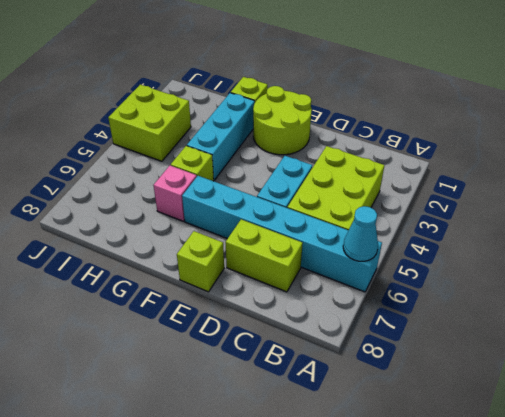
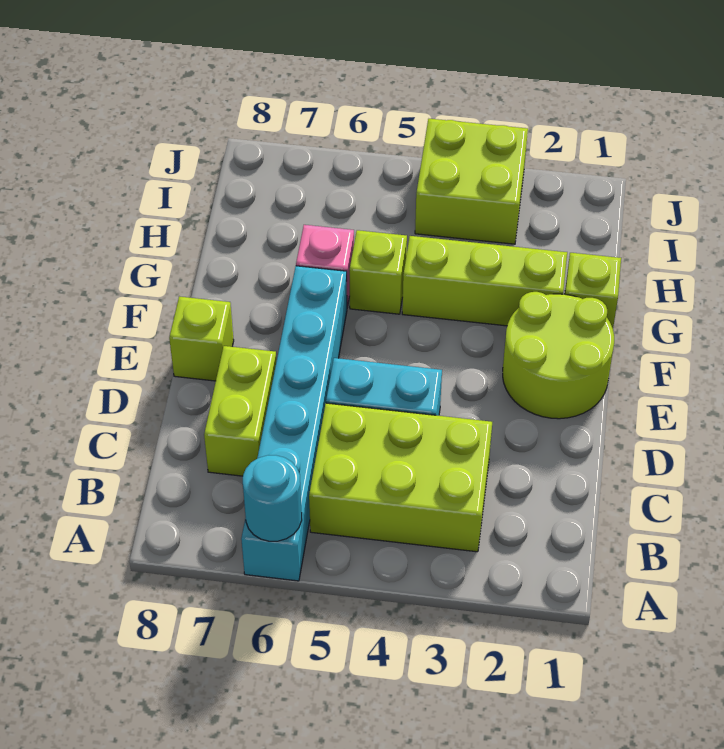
cyan 1x1 cone [343,206,378,261] -> cyan 1x1 round brick [243,455,302,541]
cyan 1x3 brick [187,93,255,180] -> lime 1x3 brick [402,236,567,326]

